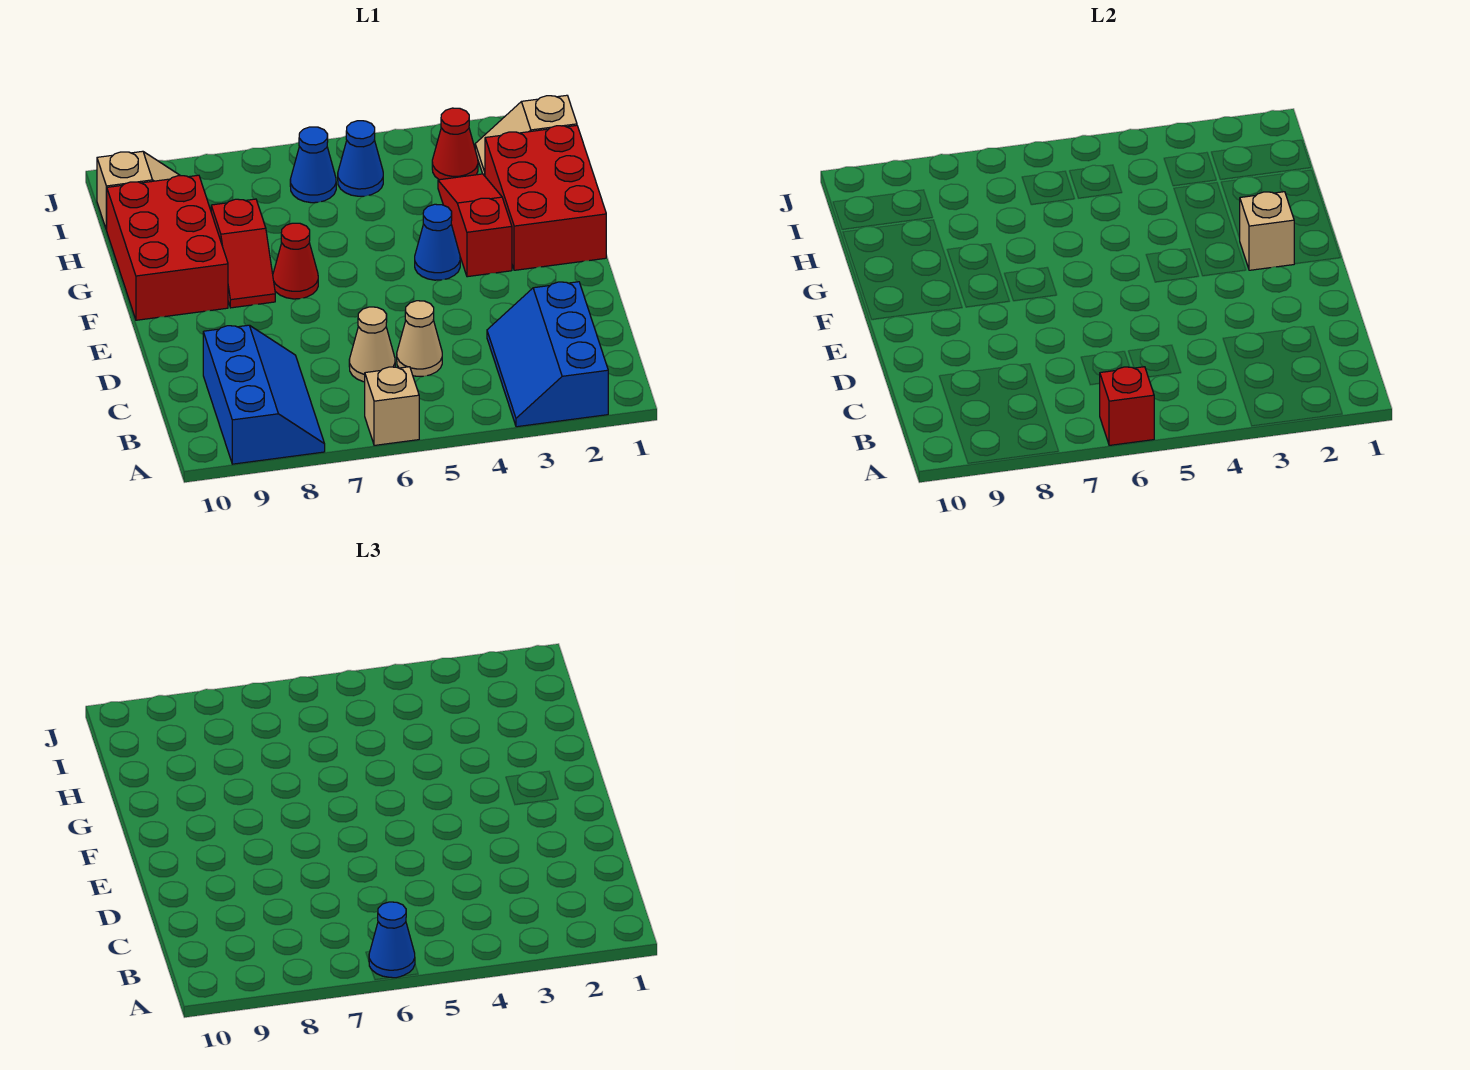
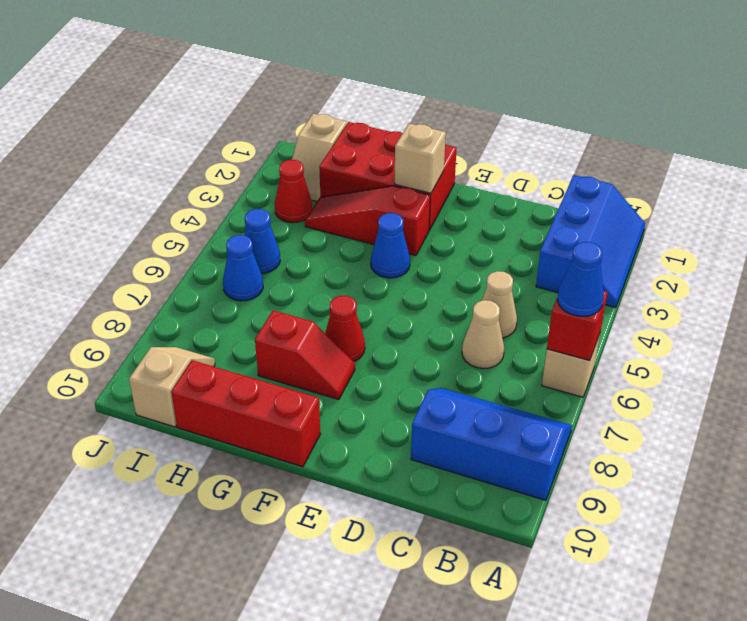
blue 2x3 slope [487,282,608,427] -> blue 2x3 slope turned to [536,175,645,308]
red 2x3 brick [107,175,228,320] -> red 1x3 brick [171,360,320,467]

